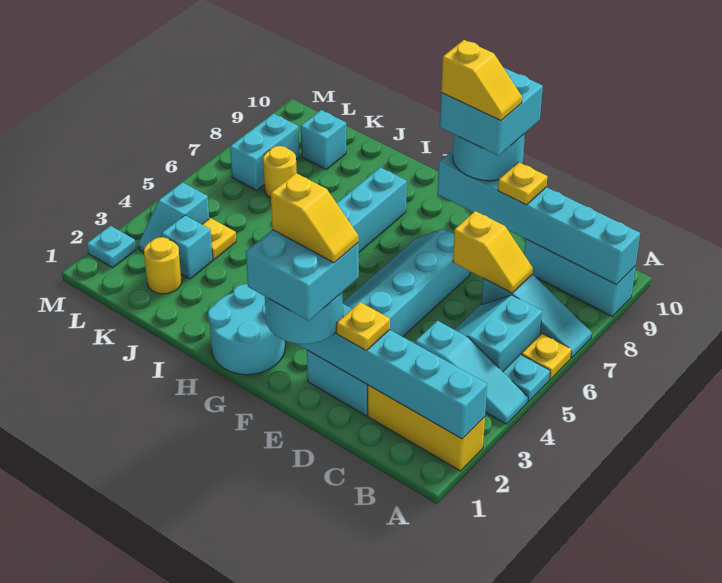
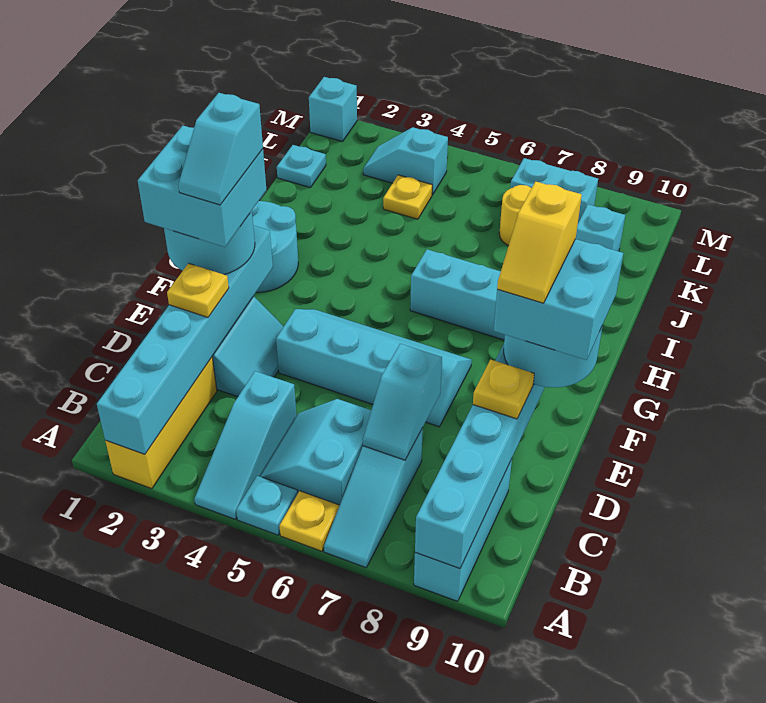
cyan 2x2 slope [454,295,542,372] -> cyan 2x2 slope turned to [260,399,371,505]
yellow 1x2 slope [453,211,533,293] -> cyan 1x2 slope [363,344,442,460]
yellow 1x2 slope [271,173,358,263] -> cyan 1x2 slope [178,93,263,205]
yellow 1x1 round brick [144,237,182,294] -> none
cyan 1x1 brick [162,215,213,279] -> cyan 1x1 brick moved to [309,77,357,142]
cyan 1x1 plate [87,226,136,268] -> cyan 1x1 plate moved to [277,145,326,188]

